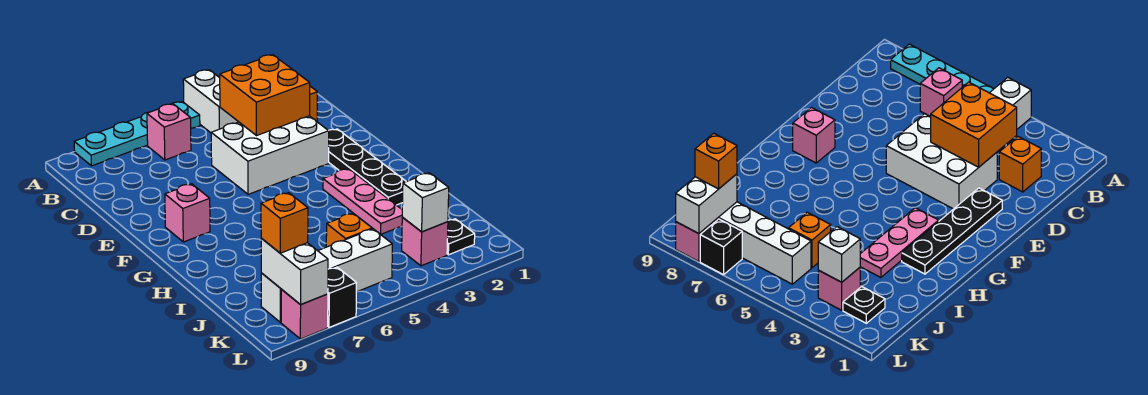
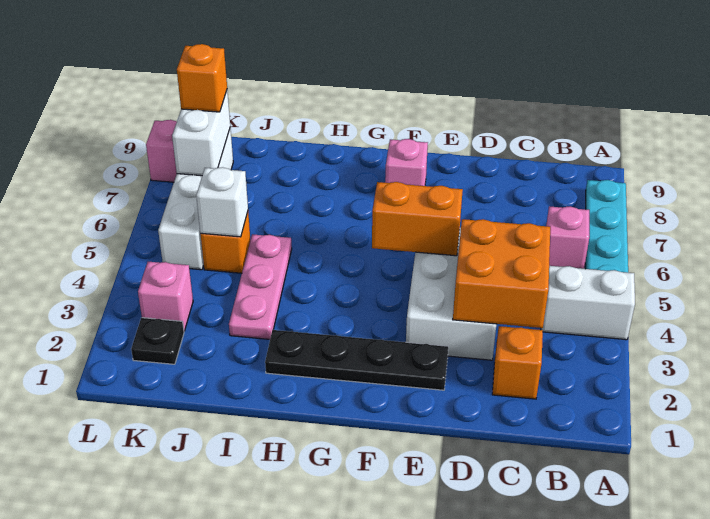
none -> orange 1x2 brick [372,182,463,256]
pink 1x3 plate [323,169,403,234] -> pink 1x3 plate turned to [229,234,292,339]
white 1x1 brick [402,173,449,232] -> white 1x1 brick moved to [196,167,248,237]
white 1x2 brick [261,238,328,305] -> white 1x2 brick turned to [172,90,230,176]
black 1x1 brick [328,267,356,327] -> none

